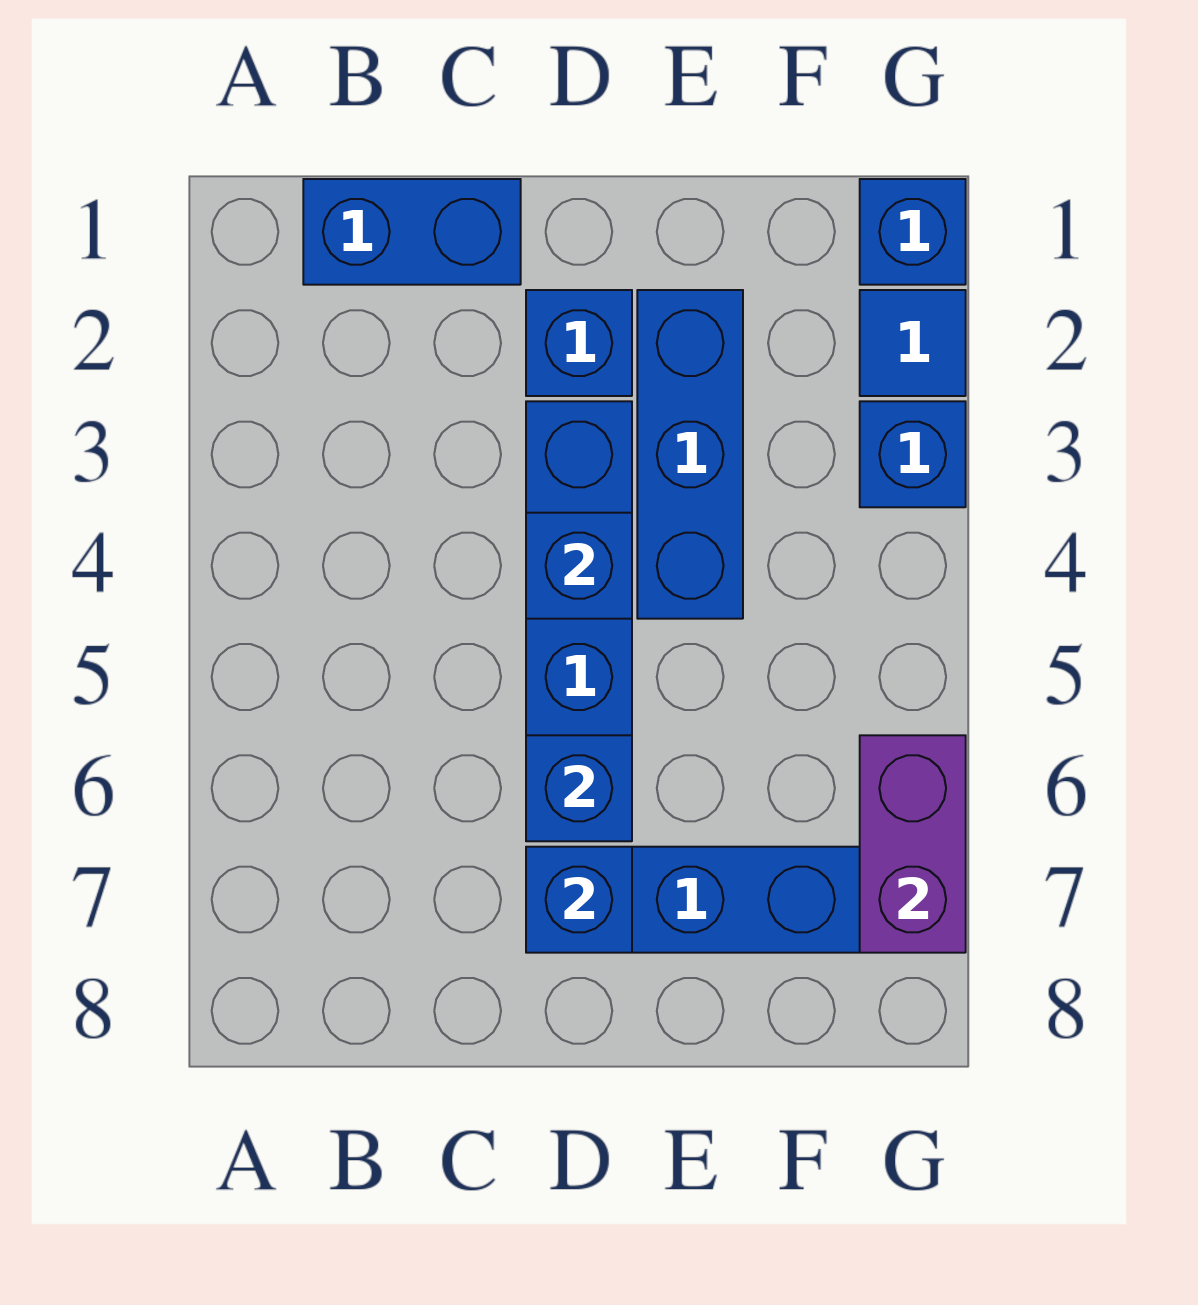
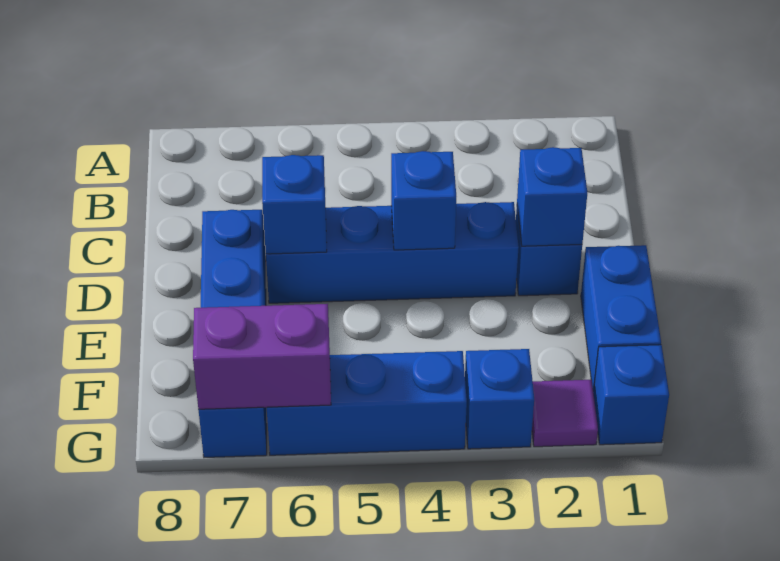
blue 1x2 brick [303,179,521,285] -> blue 1x2 brick moved to [581,245,661,392]
blue 1x1 brick [526,847,632,953] -> blue 1x1 brick moved to [517,147,587,246]
blue 1x3 brick [637,290,743,619] -> blue 1x3 brick moved to [267,351,467,455]
blue 1x1 tile [860,290,966,396] -> purple 1x1 tile [532,380,598,447]

